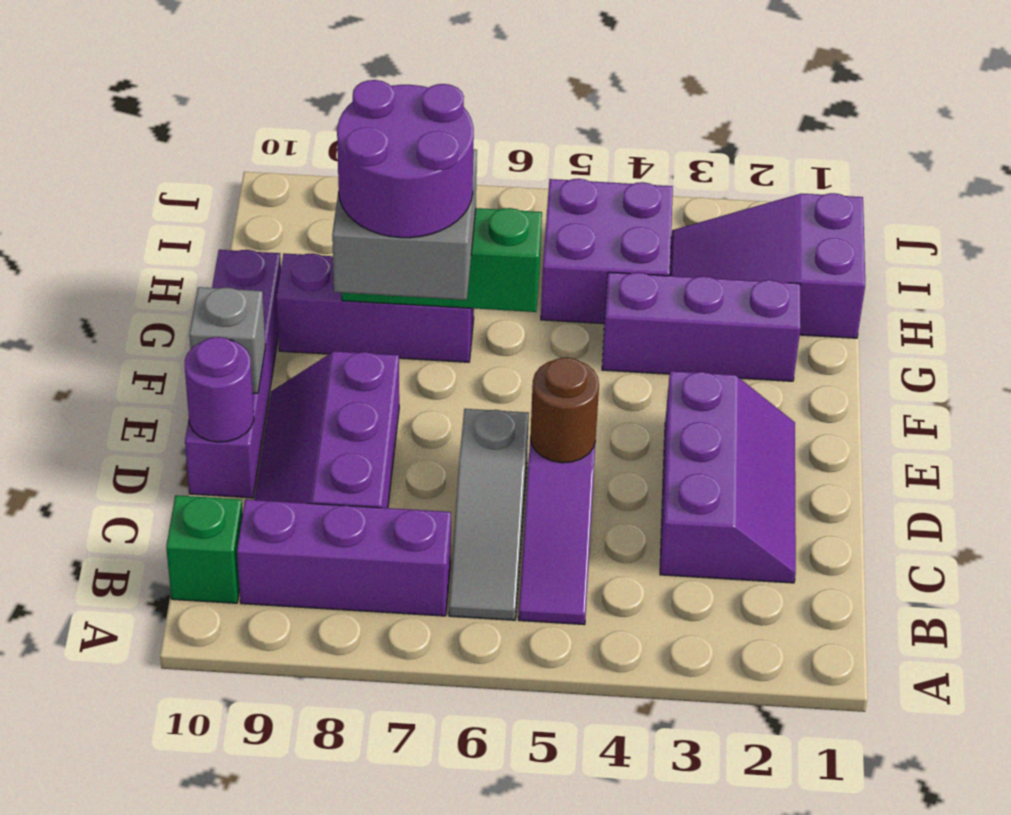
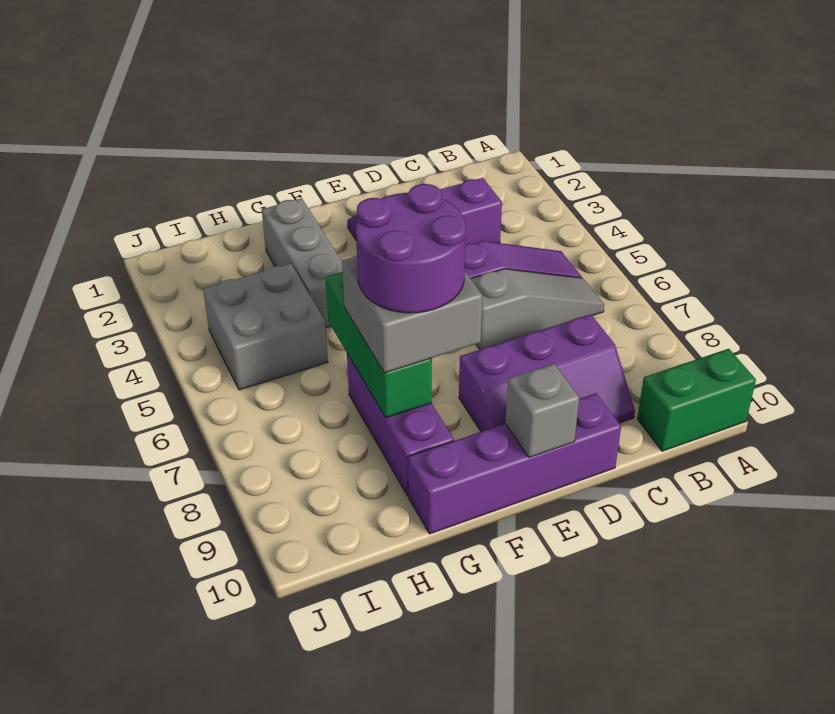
purple 1x3 brick [237,500,451,616] -> none
green 1x1 brick [166,495,243,603] -> green 1x2 brick [637,349,756,451]
brown 1x1 round brick [530,357,599,463] -> none
purple 1x1 round brick [185,337,254,442] -> none
purple 1x3 brick [602,272,801,381] -> grey 1x3 brick [262,198,343,328]
purple 2x3 slope [670,193,865,338] -> none
purple 2x2 brick [541,179,673,324] -> grey 2x2 brick [203,264,328,390]

